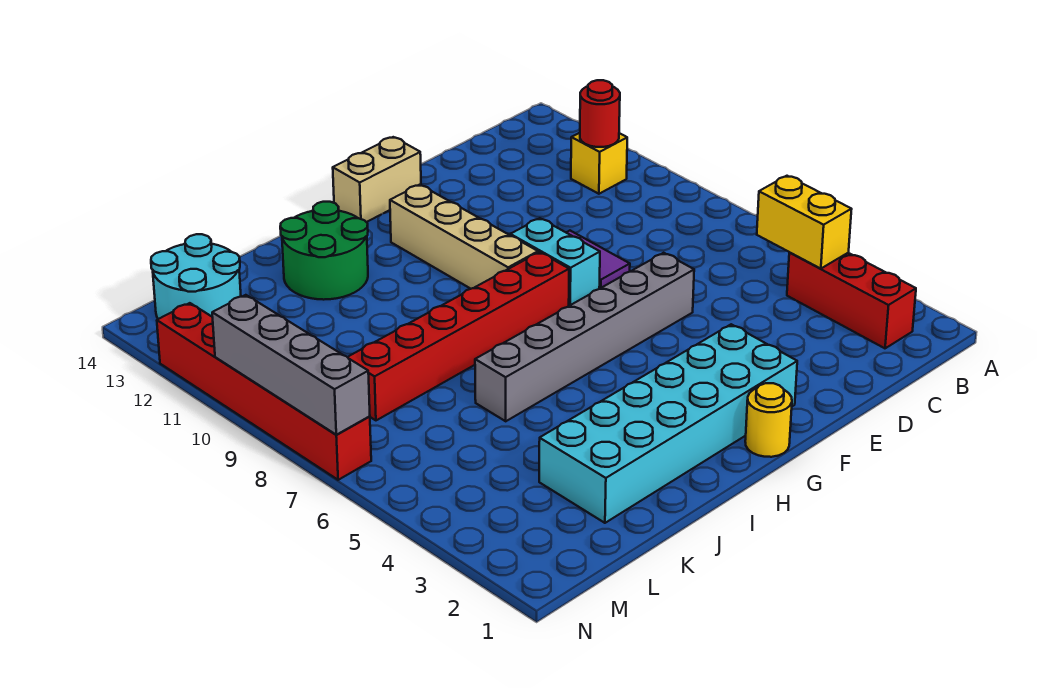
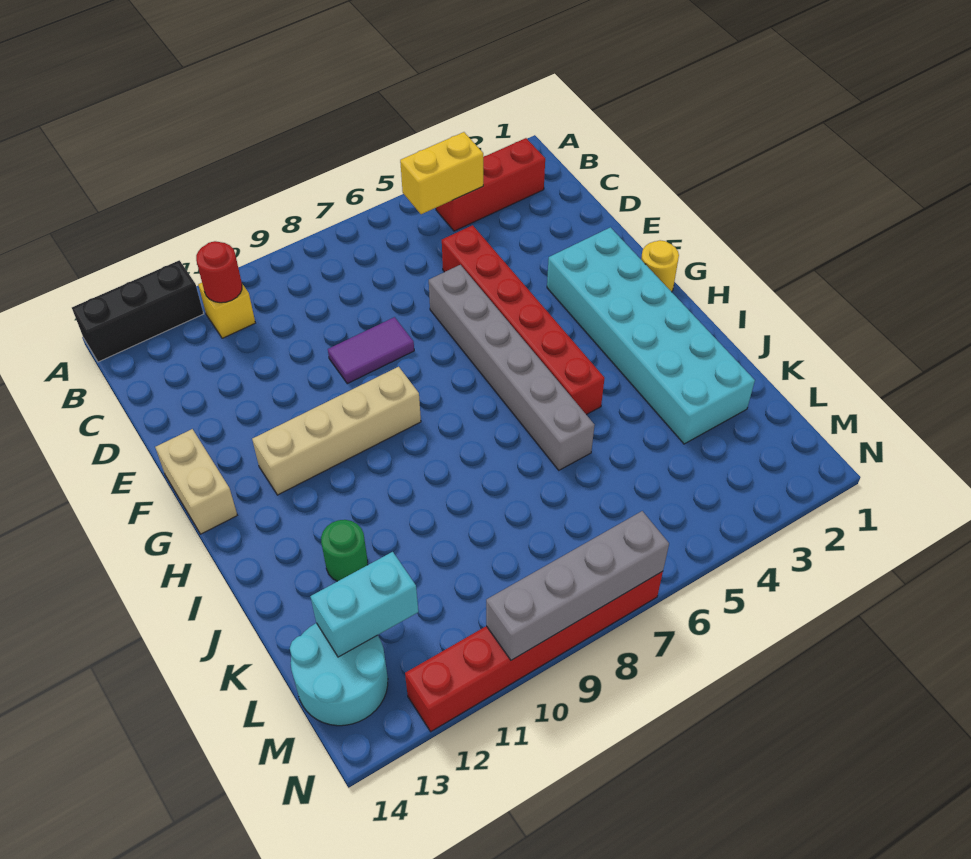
none -> black 1x3 brick [72,260,204,362]
cyan 1x2 brick [510,218,600,306] -> cyan 1x2 brick moved to [310,552,418,657]
red 1x6 brick [348,252,569,420] -> red 1x6 brick moved to [442,225,605,415]
green 2x2 round brick [280,202,368,300] -> green 1x1 round brick [321,520,368,581]

